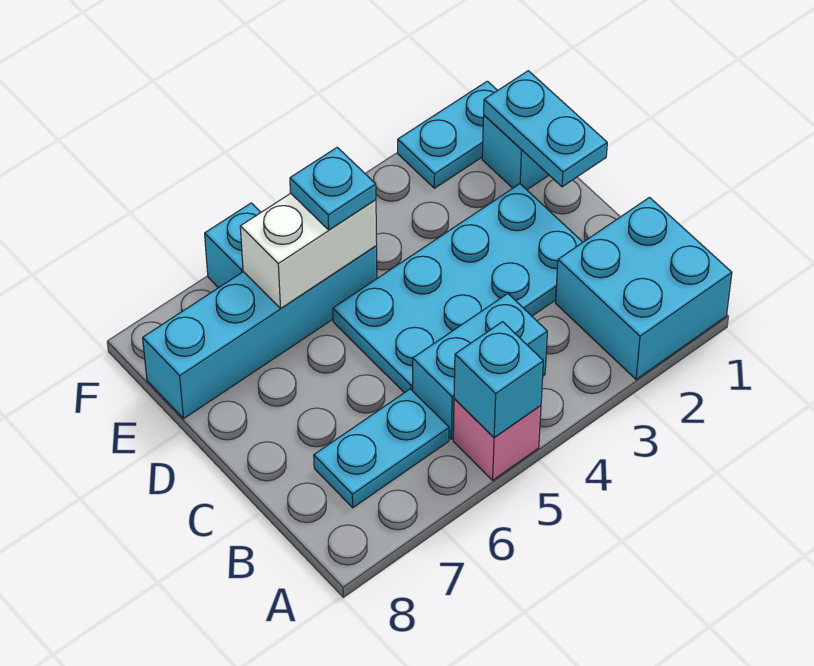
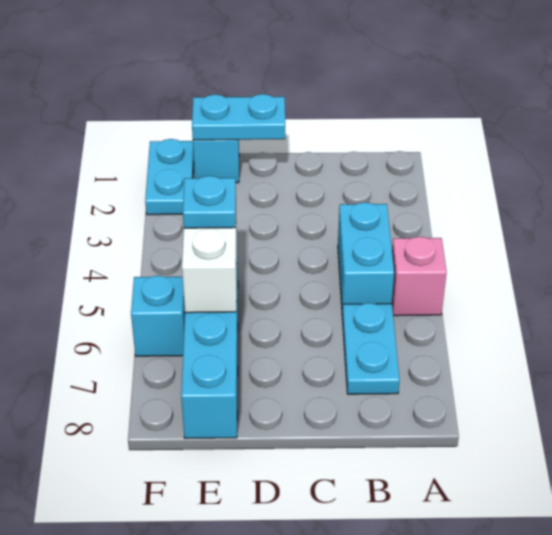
cyan 2x2 brick [556,197,732,379] -> none
cyan 1x1 brick [454,322,543,438] -> none
cyan 2x4 plate [333,184,583,393] -> none

